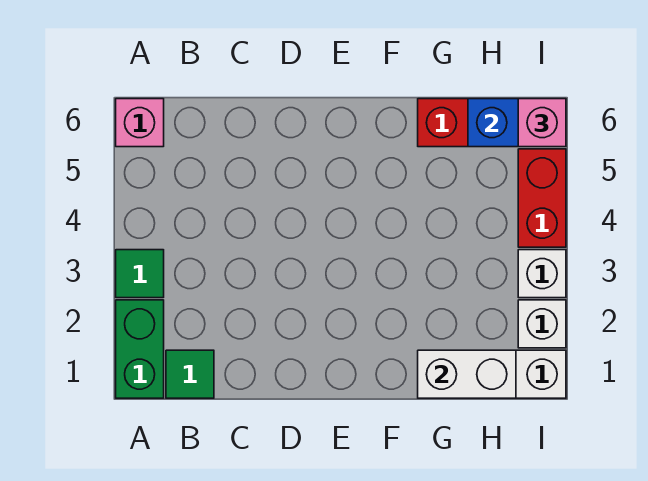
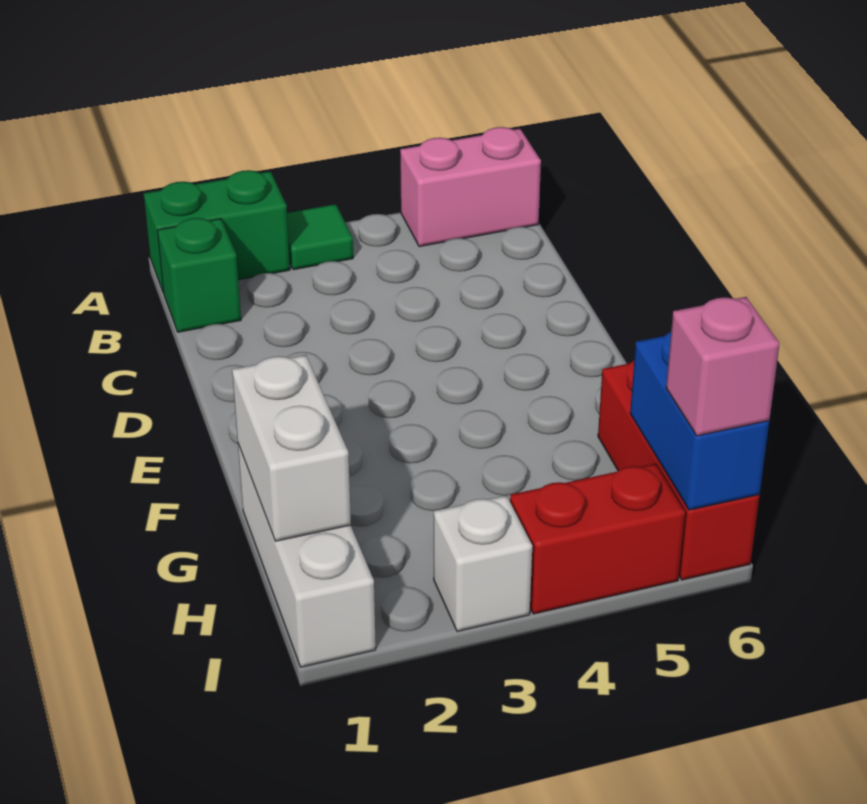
pink 1x1 brick [116,99,164,147] -> pink 1x2 brick [400,127,541,247]
green 1x1 tile [166,350,214,398] -> green 1x1 brick [157,218,241,332]
white 1x1 brick [518,300,566,348] -> none

